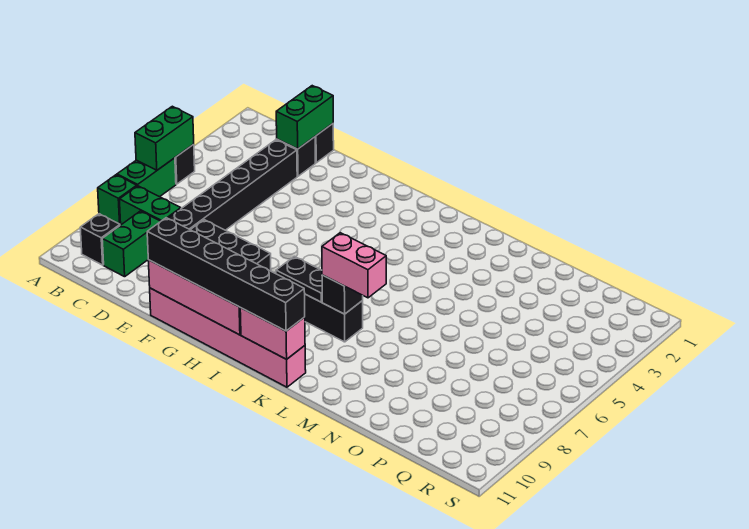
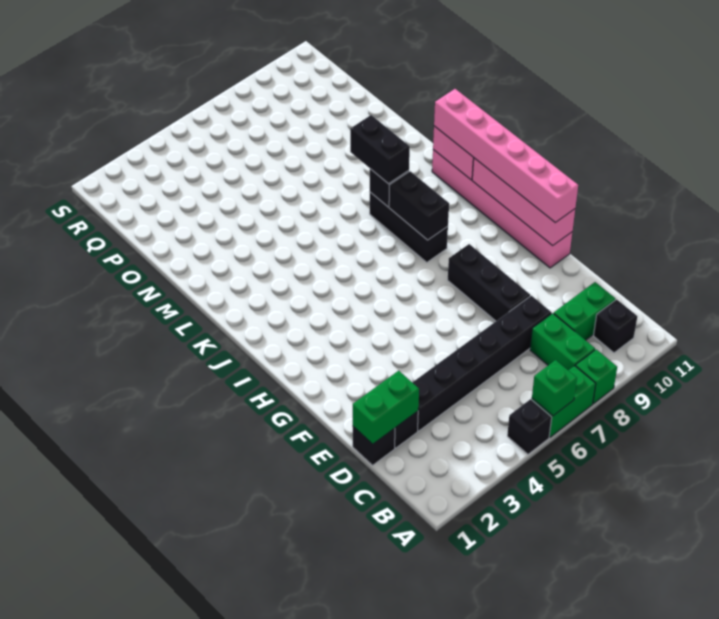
green 1x2 brick [135,106,194,170] -> green 1x1 brick [532,360,577,416]
black 1x6 brick [147,218,305,331] -> pink 1x6 brick [434,89,578,223]
black 1x2 plate [276,256,322,302] -> black 1x2 brick [389,171,449,240]
pink 1x2 brick [322,233,386,298] -> black 1x2 brick [350,115,410,184]

